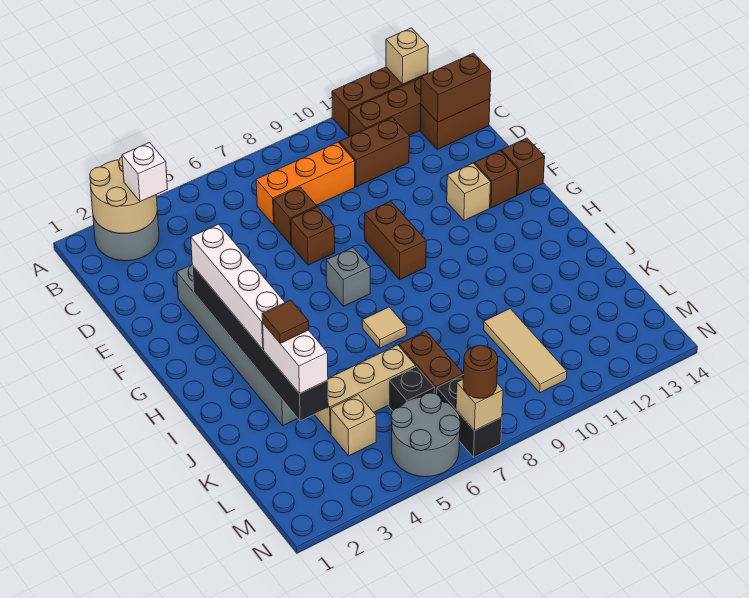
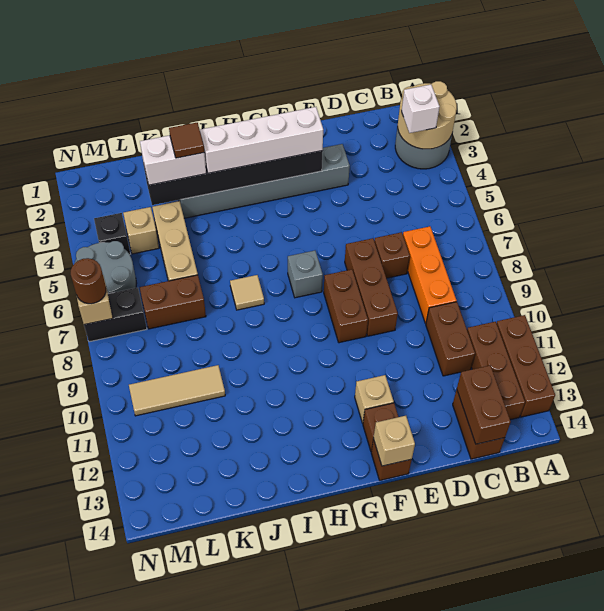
tan 1x1 brick [386,28,428,84] -> tan 1x1 brick moved to [373,416,415,466]
brown 1x1 brick [291,207,335,265] -> brown 1x3 brick [345,238,398,336]
brown 1x2 brick [365,201,426,280] -> brown 1x2 brick turned to [324,269,368,343]
black 1x1 brick [389,367,435,411] -> black 1x1 brick moved to [94,213,130,254]

